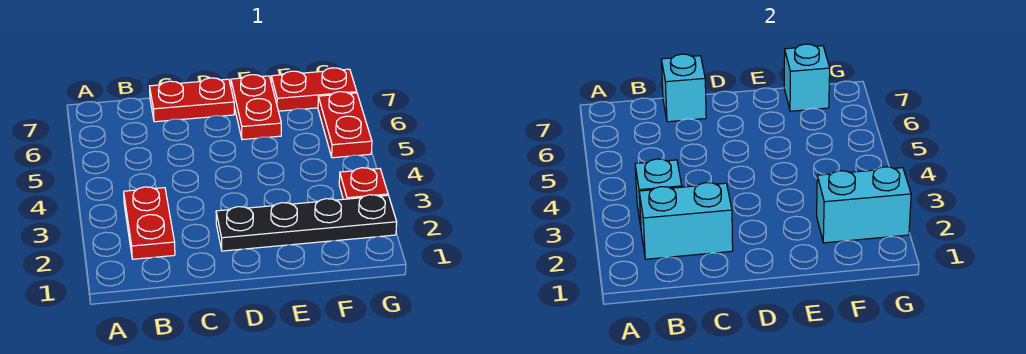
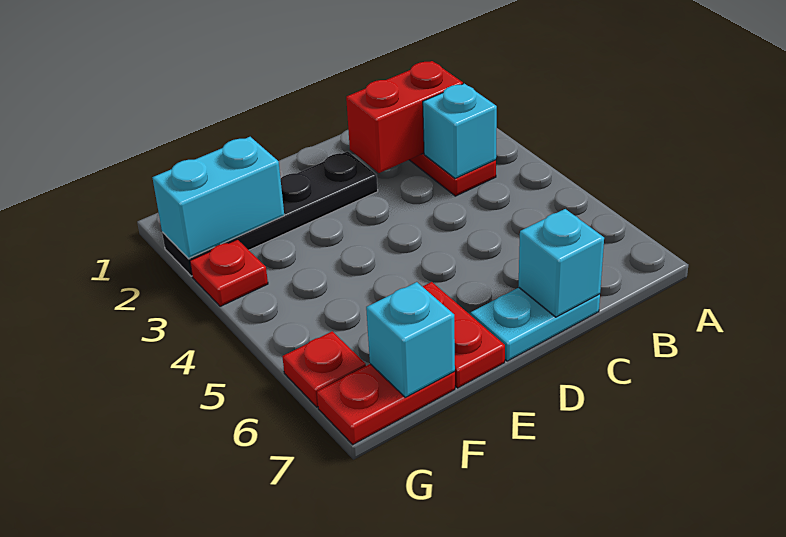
cyan 1x2 brick [639,183,733,259] -> red 1x2 brick [346,61,463,173]
red 1x2 plate [150,78,234,122] -> cyan 1x2 plate [471,288,600,361]
red 1x2 plate [318,92,372,158] -> red 1x1 plate [282,331,366,407]

